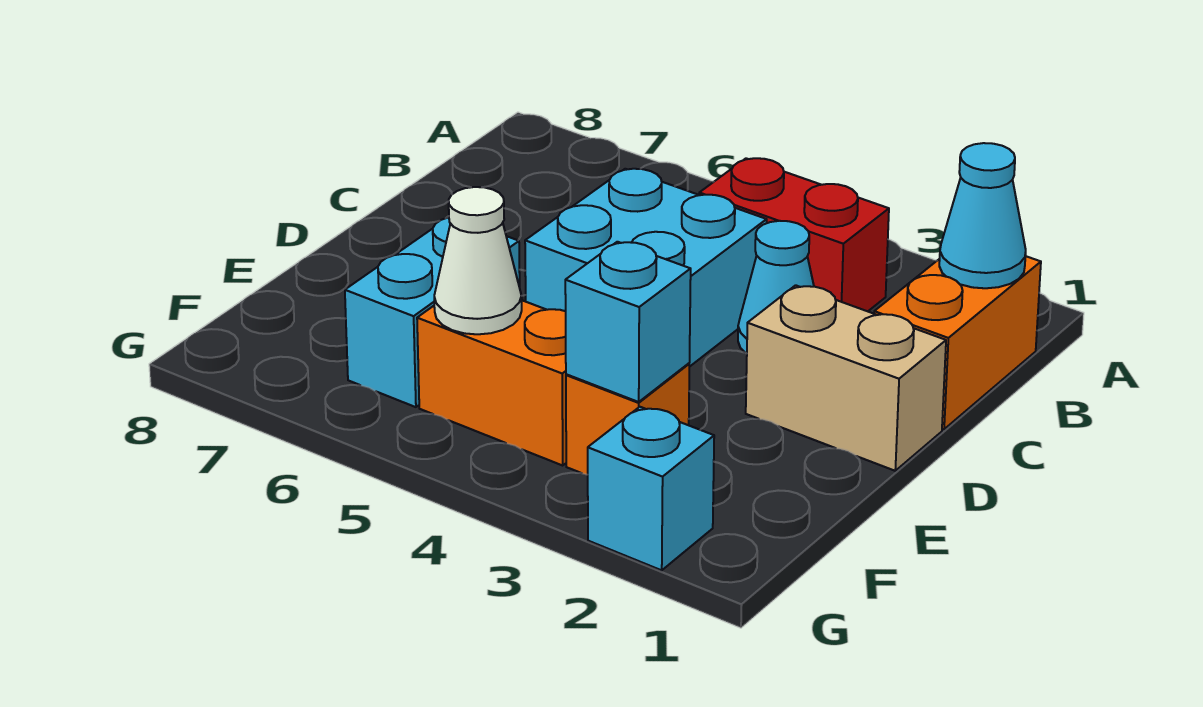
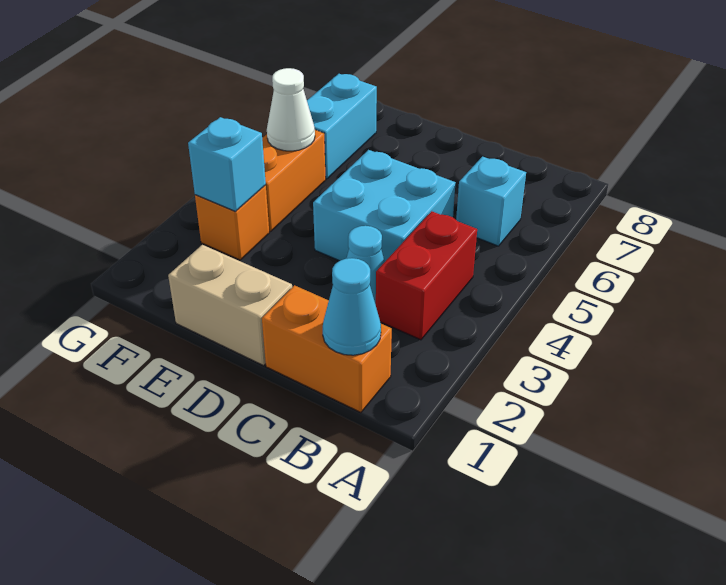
tan 1x2 brick [746,285,946,471] -> tan 1x2 brick turned to [168,245,292,366]
cyan 1x2 brick [345,217,520,407] -> cyan 1x2 brick turned to [307,74,377,179]
cyan 1x1 brick [588,407,714,570] -> cyan 1x1 brick moved to [456,156,526,246]

